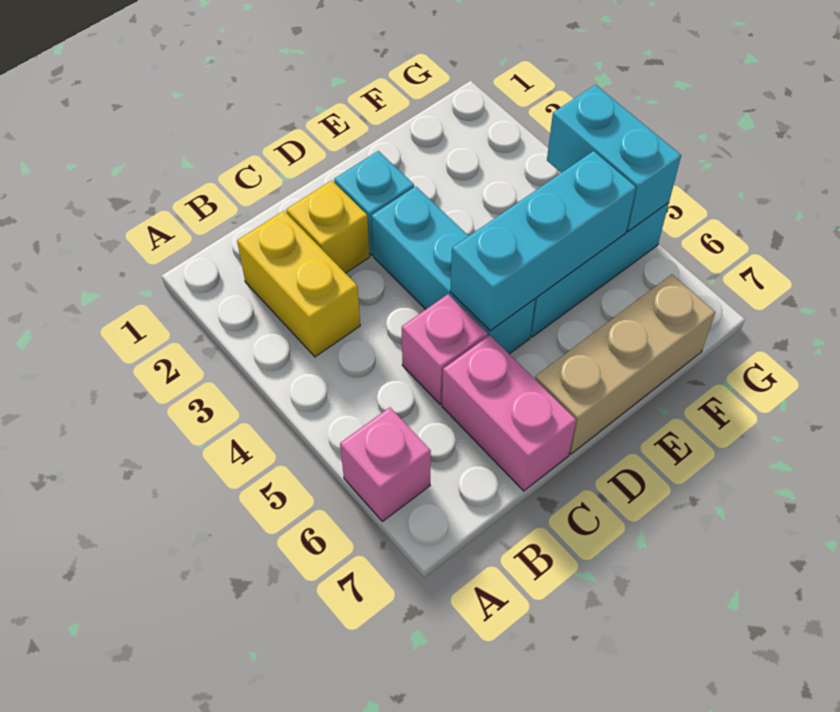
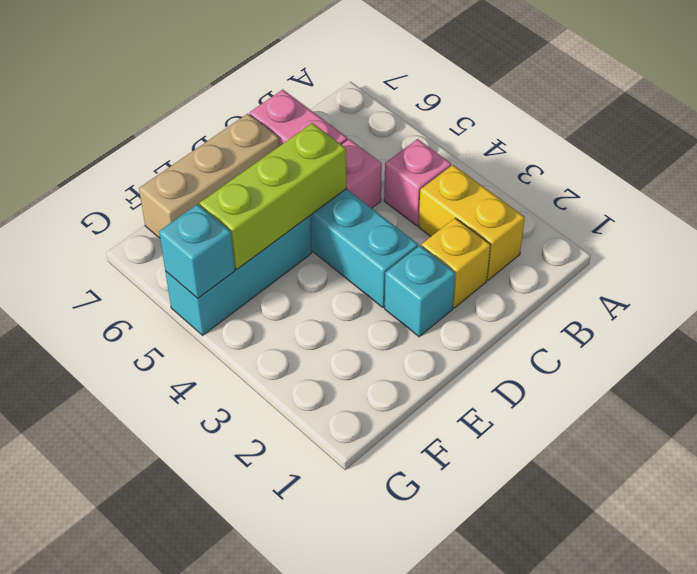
pink 1x1 brick [340,407,431,521] -> pink 1x1 brick moved to [384,139,451,226]
cyan 1x3 brick [450,151,636,331] -> lime 1x3 brick [200,123,346,269]
cyan 1x2 brick [547,85,681,231] -> cyan 1x1 brick [159,204,235,298]

